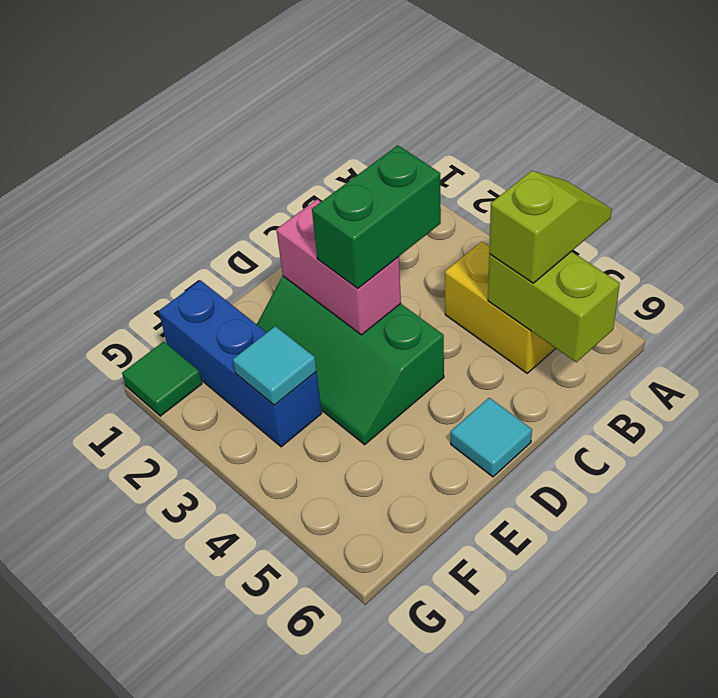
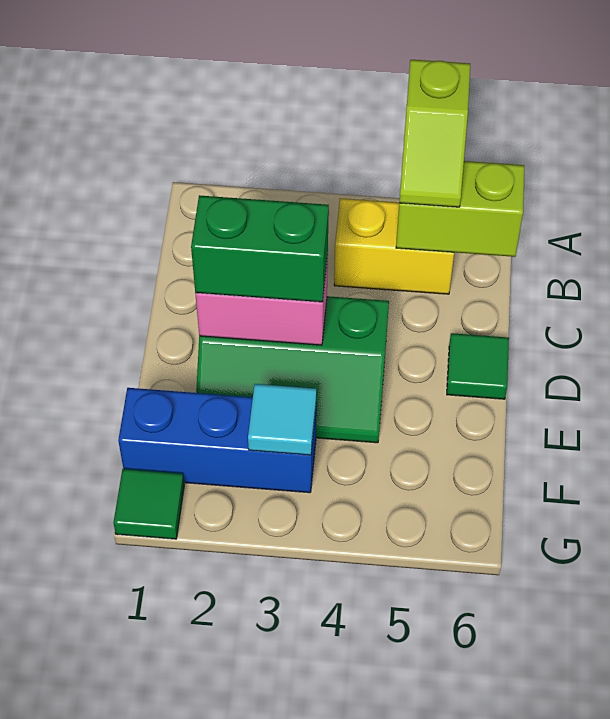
lime 1x2 slope [489,171,612,283] -> lime 1x2 slope turned to [399,60,470,207]
green 1x2 brick [312,145,441,288] -> green 1x2 brick turned to [191,195,329,302]
cyan 1x1 tile [451,398,532,477] -> green 1x1 tile [447,333,509,399]

